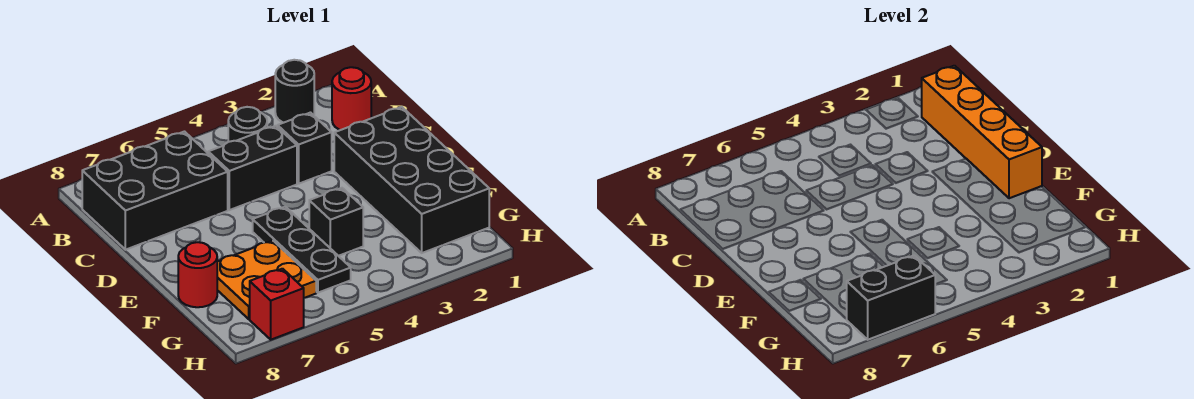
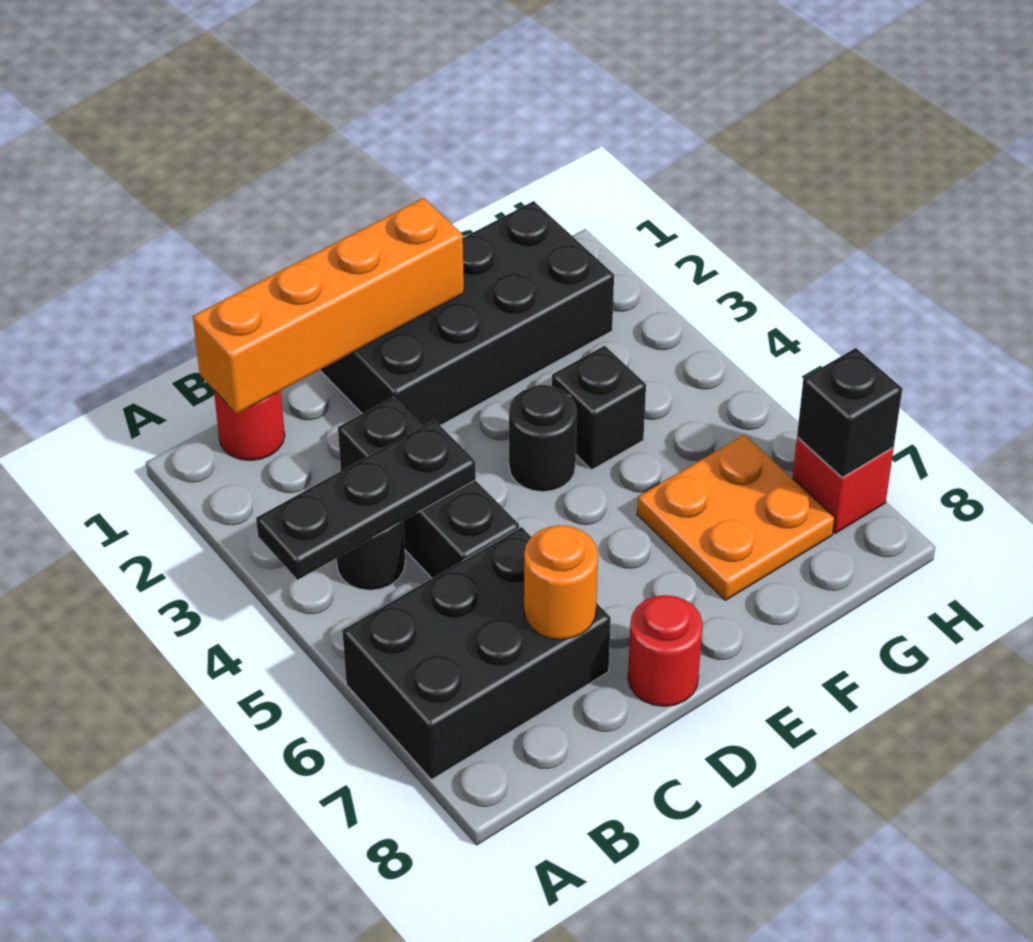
black 1x1 round brick [275,60,314,123] -> black 1x1 round brick moved to [509,385,577,492]
black 2x3 brick [82,132,228,250] -> black 2x3 brick turned to [342,527,611,780]
none -> orange 1x1 round brick [524,525,598,639]
black 1x3 plate [253,207,351,293] -> black 1x3 plate moved to [256,420,476,580]
red 1x1 round brick [178,242,217,307] -> red 1x1 round brick moved to [628,595,703,706]
black 1x2 brick [847,256,935,340] -> black 1x1 brick [797,348,902,478]

